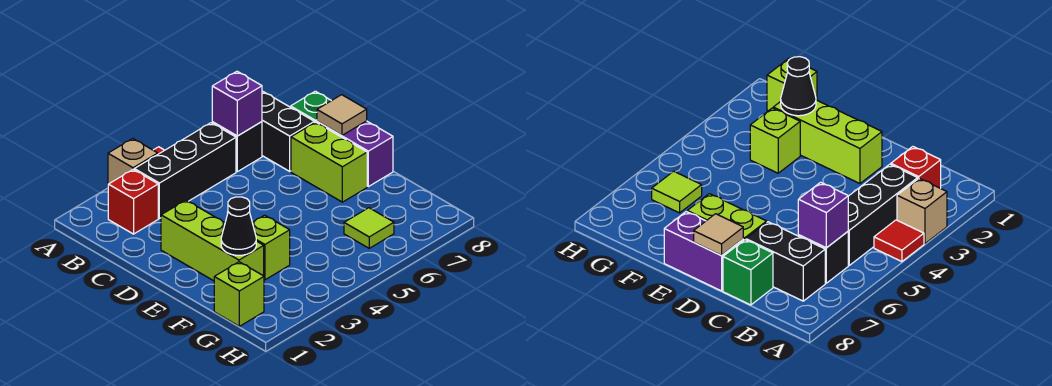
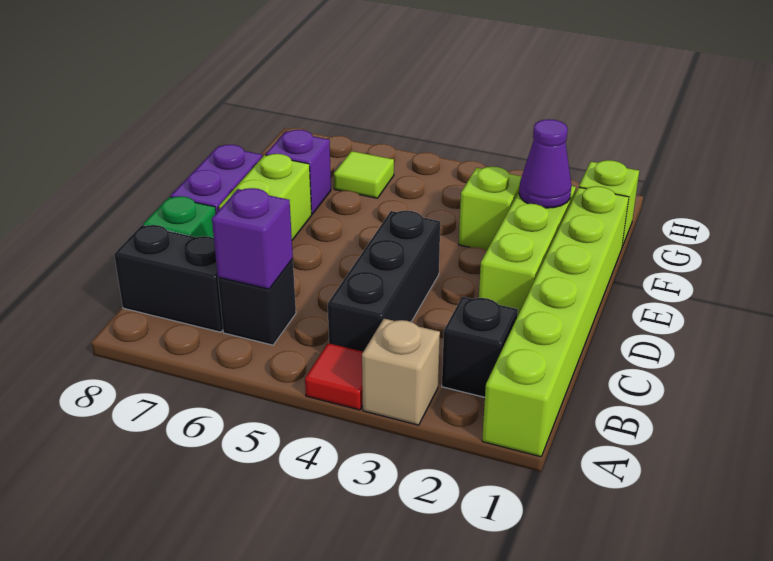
none -> lime 1x6 brick [482,186,629,457]
red 1x1 brick [108,170,158,234] -> black 1x1 brick [442,297,518,397]
black 1x3 brick [134,123,236,218] -> black 1x3 brick turned to [328,210,440,352]
black 1x2 brick [262,92,314,171] -> black 1x2 brick turned to [114,225,223,332]
tan 1x1 tile [317,95,367,135] -> none
black 1x1 cone [221,197,256,255] -> purple 1x1 cone [519,119,572,208]
none -> purple 1x1 brick [266,130,331,214]

